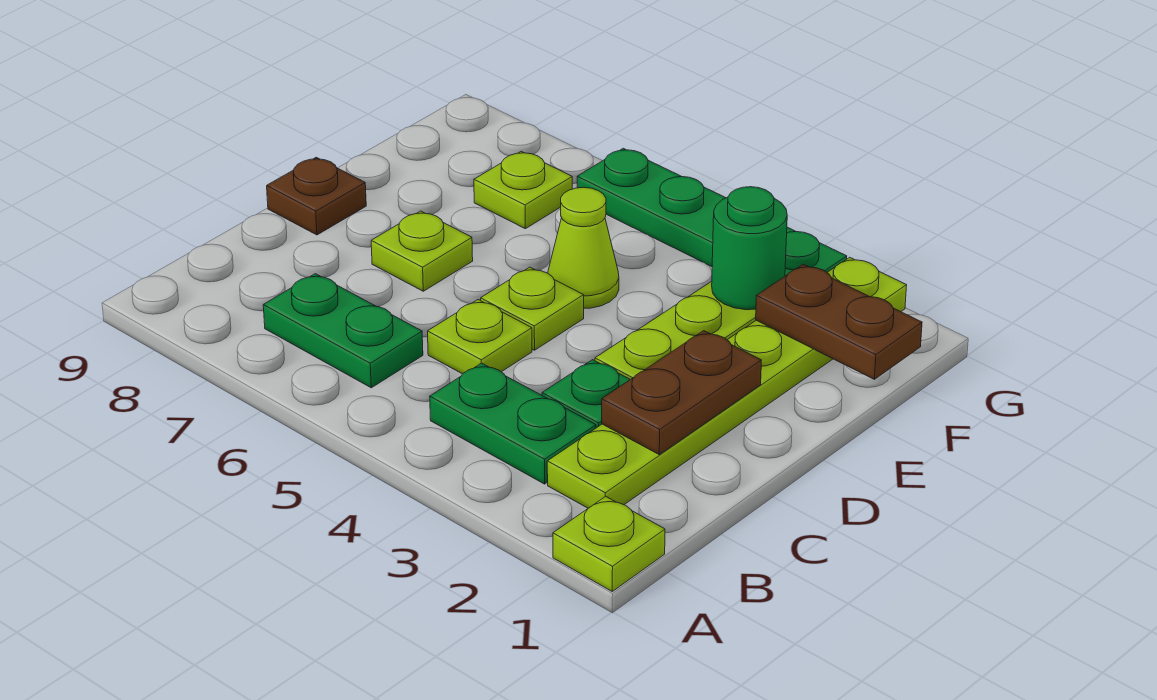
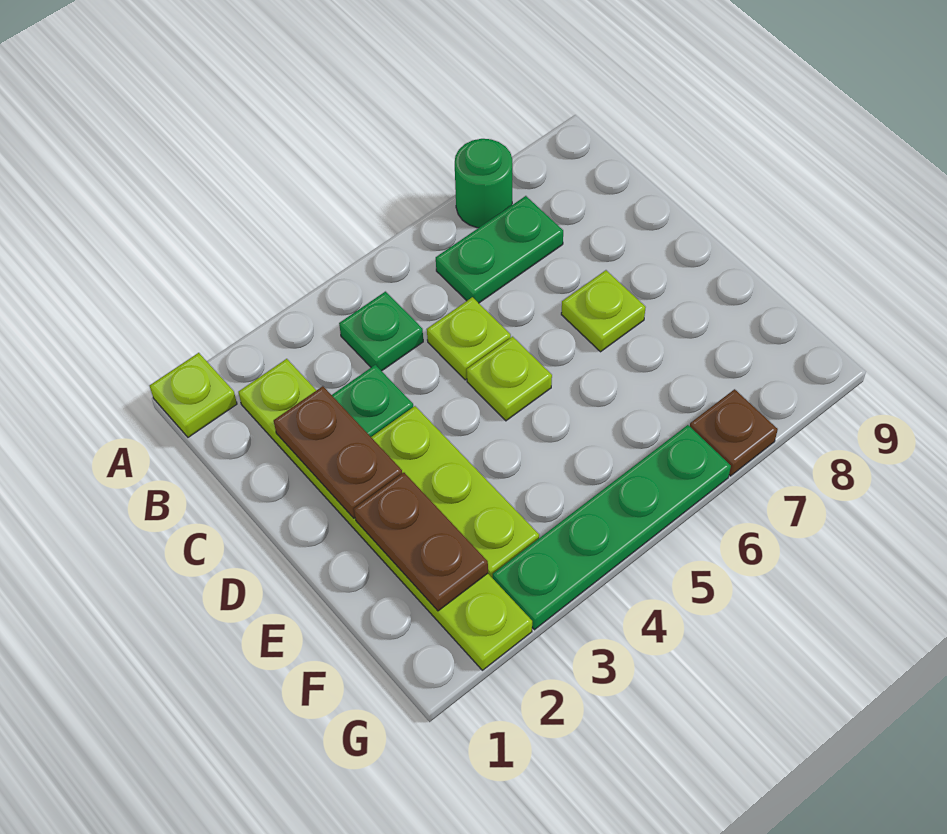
green 1x2 plate [430,363,596,484] -> green 1x1 plate [339,292,423,371]
brown 1x1 plate [267,157,366,235] -> brown 1x1 plate moved to [690,389,778,476]
lime 1x1 cone [548,187,619,308] -> none
brown 1x2 plate [756,264,922,379] -> brown 1x2 plate turned to [354,473,488,611]
green 1x1 round brick [712,187,787,310] -> green 1x1 round brick moved to [455,139,512,228]
lime 1x1 plate [474,151,572,229] -> none

